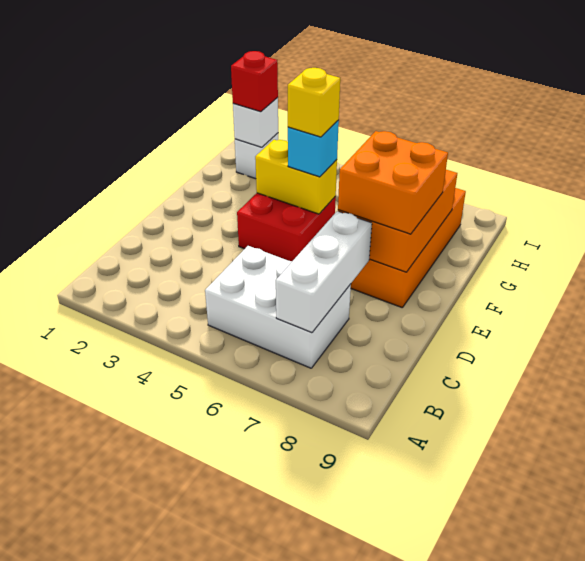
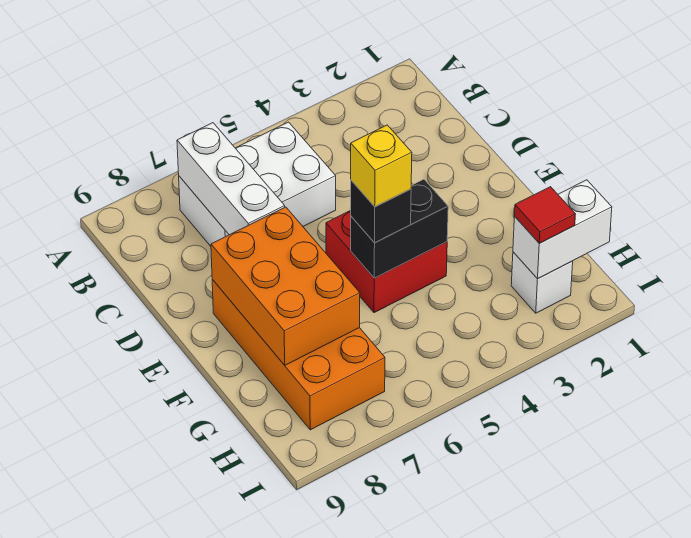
orange 2x2 brick [338,131,448,234] -> none
yellow 1x2 brick [255,140,337,214] -> black 1x2 brick [351,179,448,278]
cyan 1x1 brick [288,120,339,177] -> black 1x1 brick [351,180,411,243]
white 1x1 brick [233,97,278,147] -> white 1x2 brick [513,180,612,279]
red 1x1 brick [231,51,278,112] -> red 1x1 tile [515,187,575,243]

